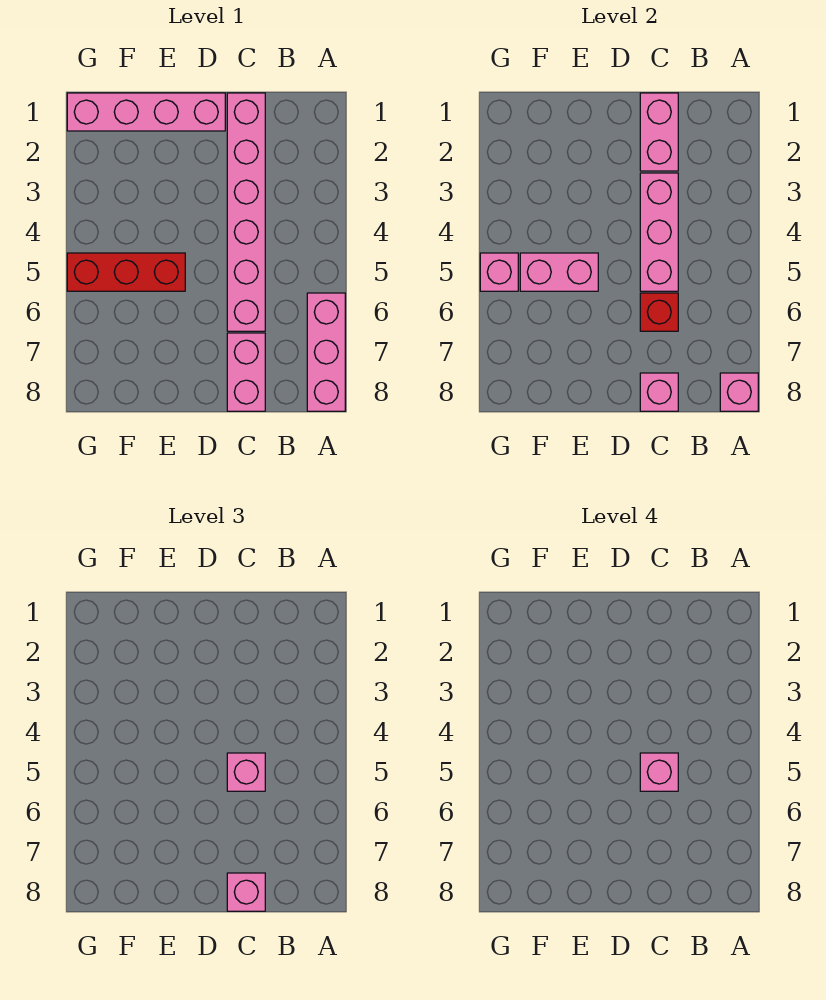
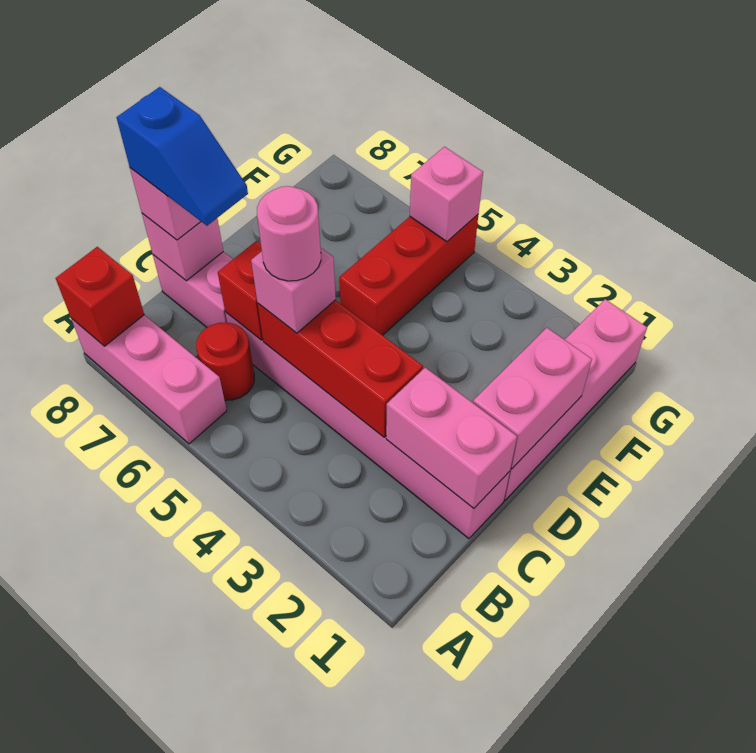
pink 1x1 brick [720,373,758,411] -> red 1x1 brick [56,247,144,346]
none -> red 1x1 round brick [196,322,254,400]
pink 1x3 brick [640,173,678,291] -> red 1x3 brick [258,300,423,437]
pink 1x1 brick [640,753,678,791] -> pink 1x1 round brick [257,186,321,281]
none -> blue 1x2 slope [117,87,248,226]
pink 1x2 brick [520,253,598,291] -> pink 1x2 brick moved to [473,328,592,469]

